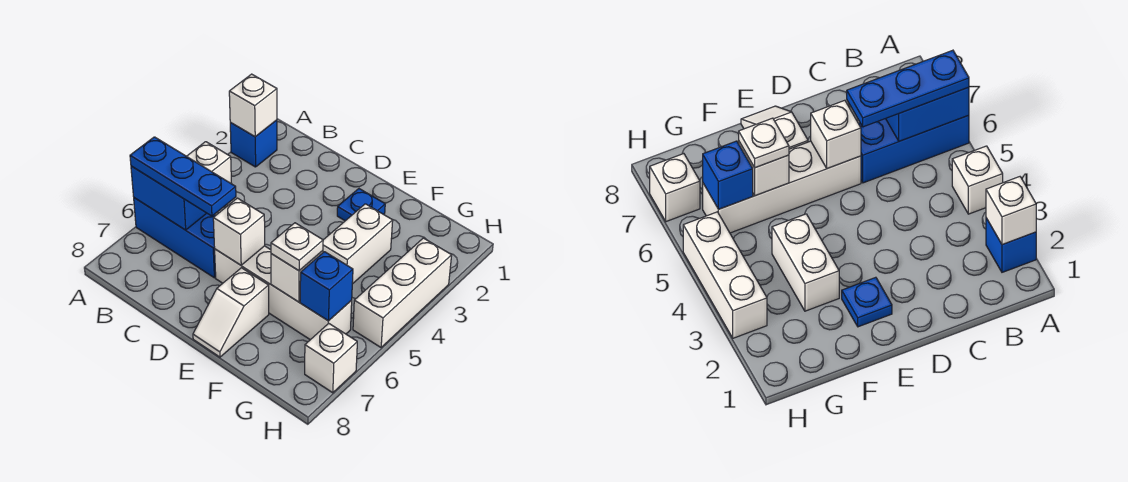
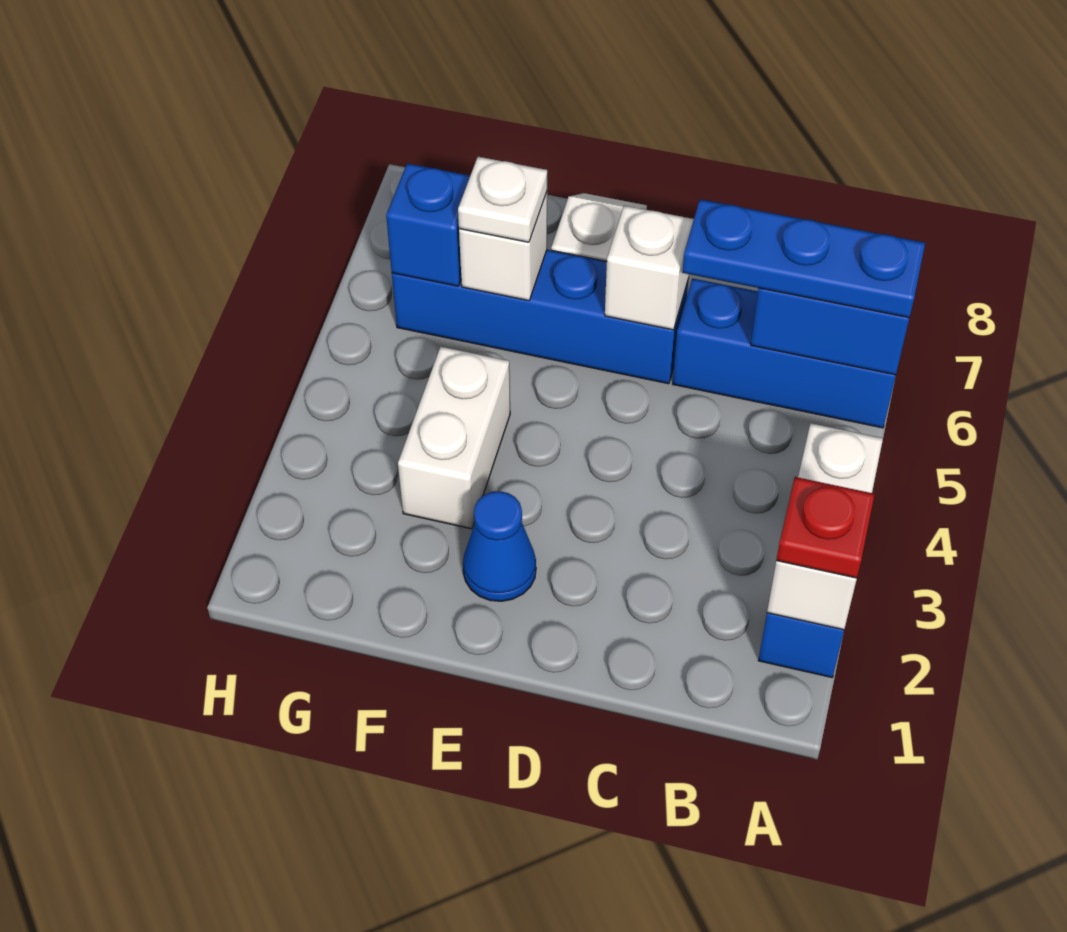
none -> red 1x1 plate [776,477,875,578]
white 1x4 brick [215,246,352,340] -> blue 1x4 brick [392,250,688,384]
blue 1x1 plate [337,189,385,221] -> blue 1x1 cone [463,491,536,601]
white 1x3 brick [353,238,452,347] -> none
white 1x1 brick [305,323,357,393] -> none

